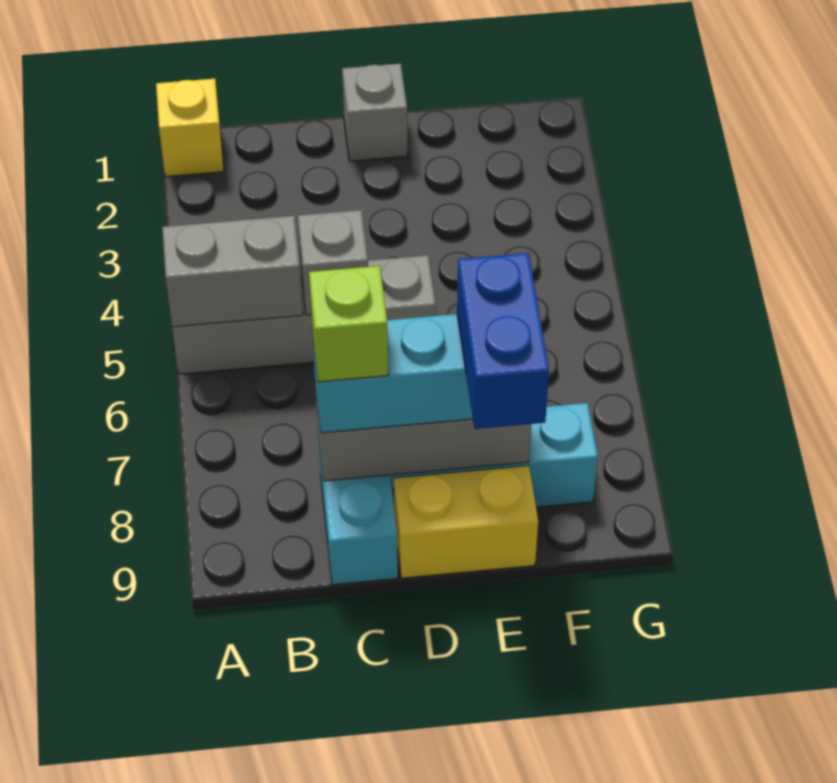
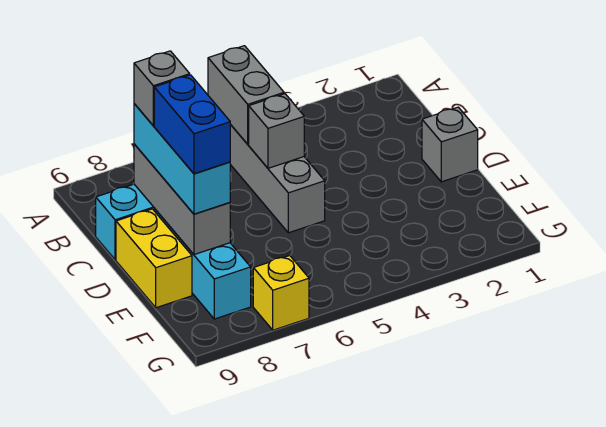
yellow 1x1 brick [156,79,224,177] -> yellow 1x1 brick moved to [253,256,309,330]
lime 1x1 brick [309,266,388,382] -> grey 1x1 brick [134,51,190,126]
blue 1x2 brick [457,253,549,429] -> blue 1x2 brick turned to [154,75,230,174]

